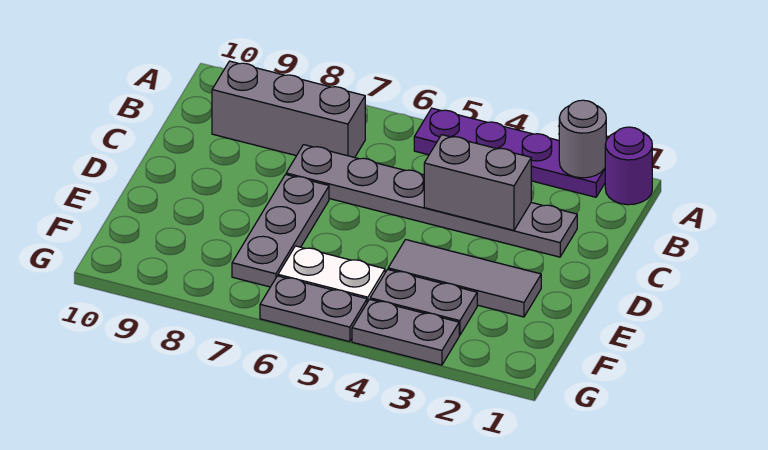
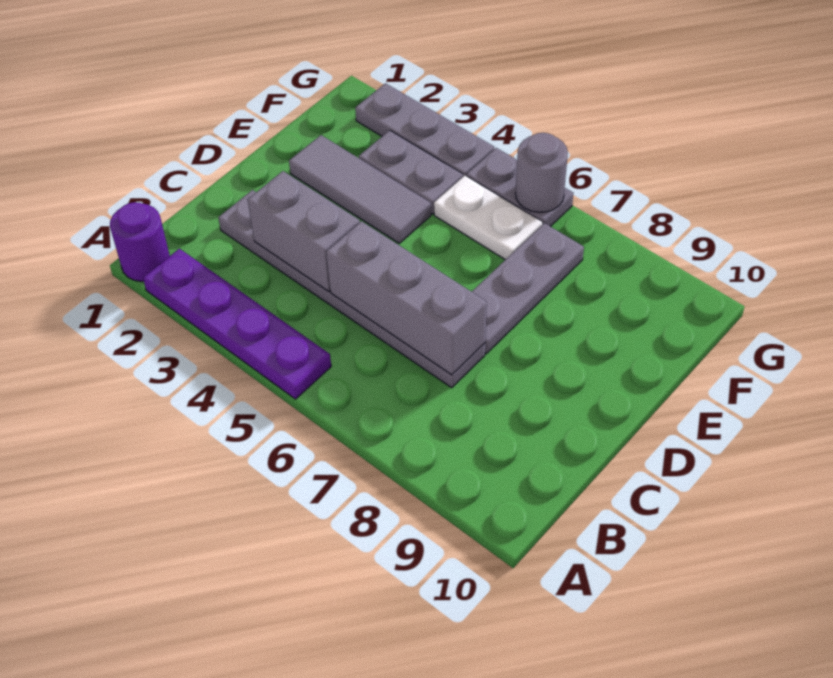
grey 1x1 round brick [559,100,606,178] -> grey 1x1 round brick moved to [515,133,568,212]
grey 1x3 brick [212,61,365,158] -> grey 1x3 brick moved to [326,221,487,375]
grey 1x2 plate [352,299,459,365] -> grey 1x3 plate [355,83,494,177]

